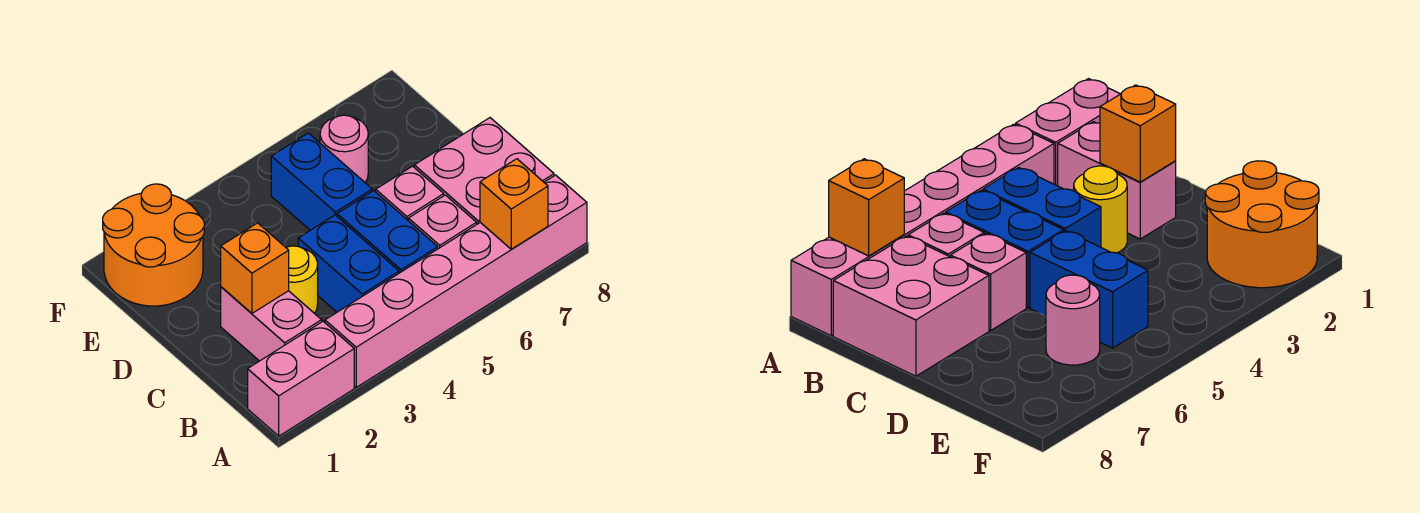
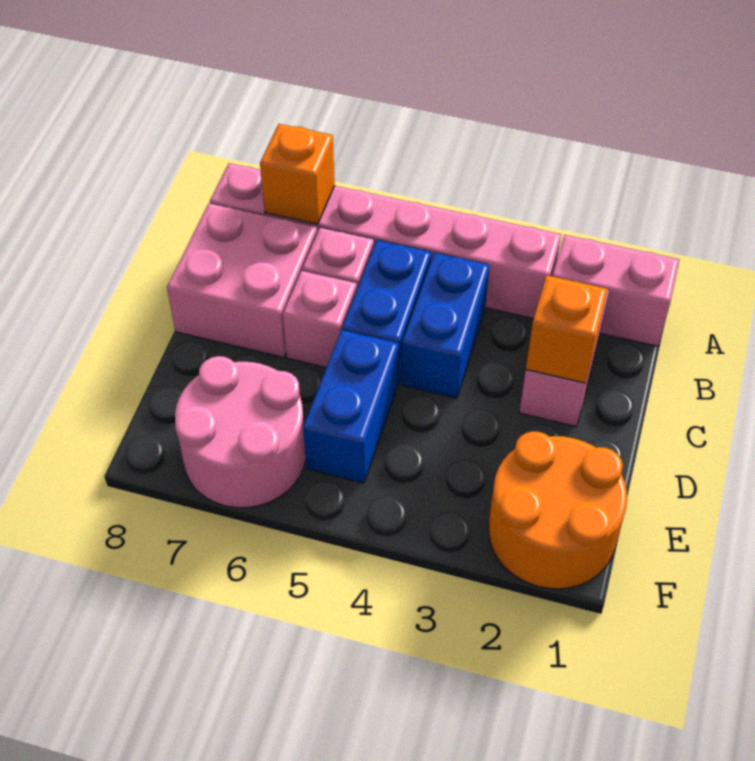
yellow 1x1 round brick [286,246,318,313] -> none
pink 1x1 round brick [320,115,368,182] -> pink 2x2 round brick [175,356,306,508]

